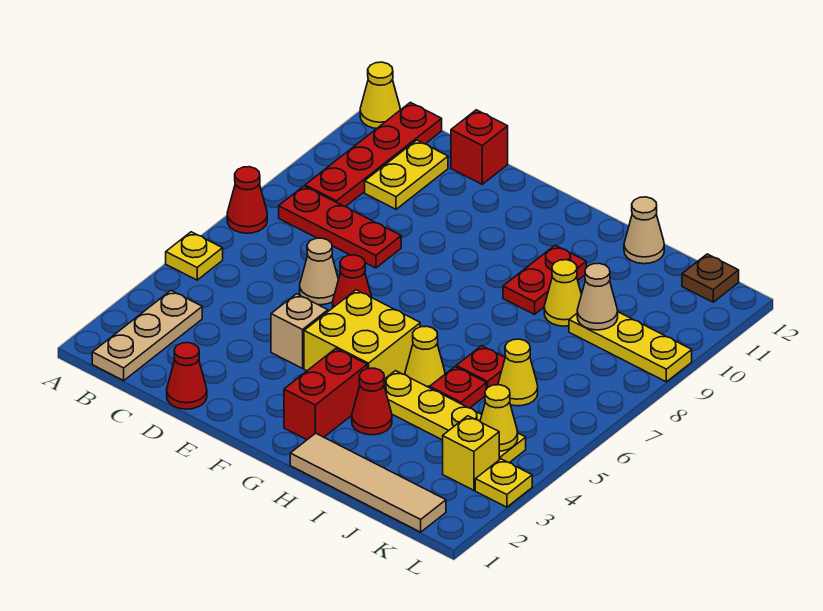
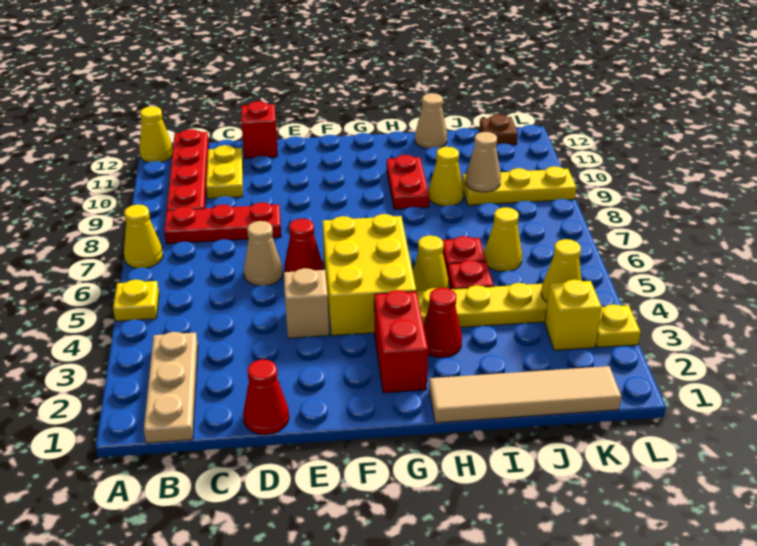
red 1x1 cone [227,167,267,233] -> yellow 1x1 cone [124,205,163,268]
yellow 2x2 brick [304,290,420,379] -> yellow 2x3 brick [323,214,416,335]

